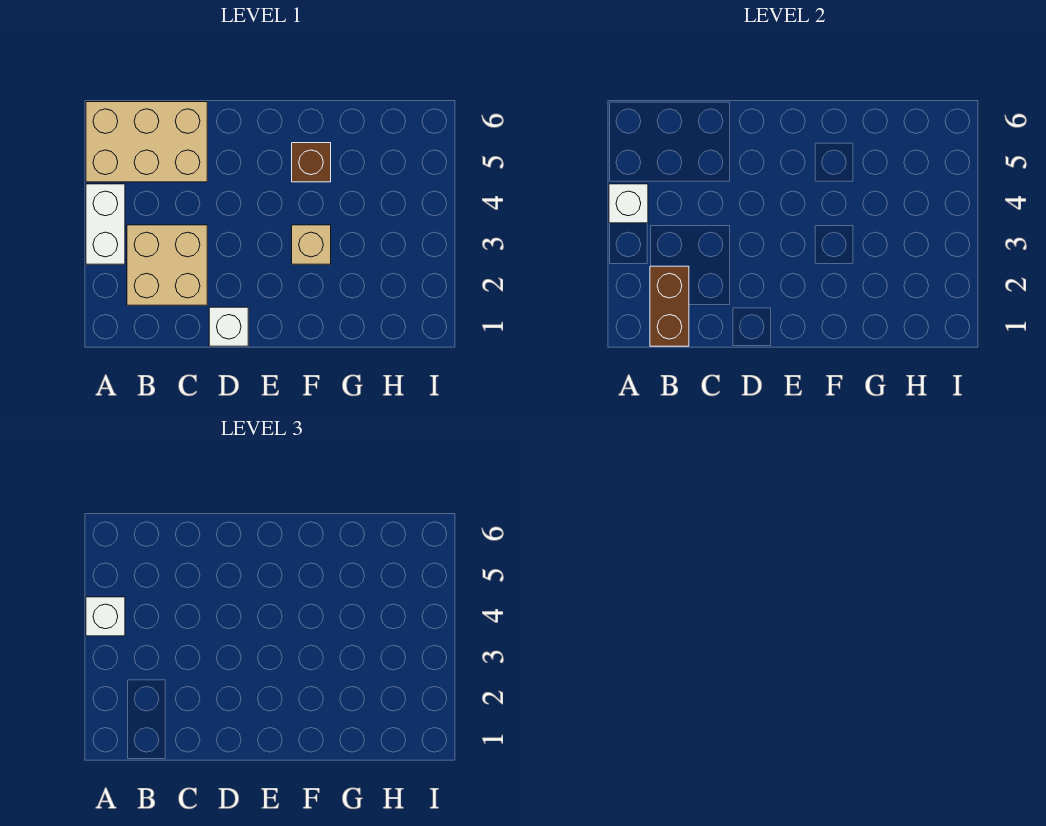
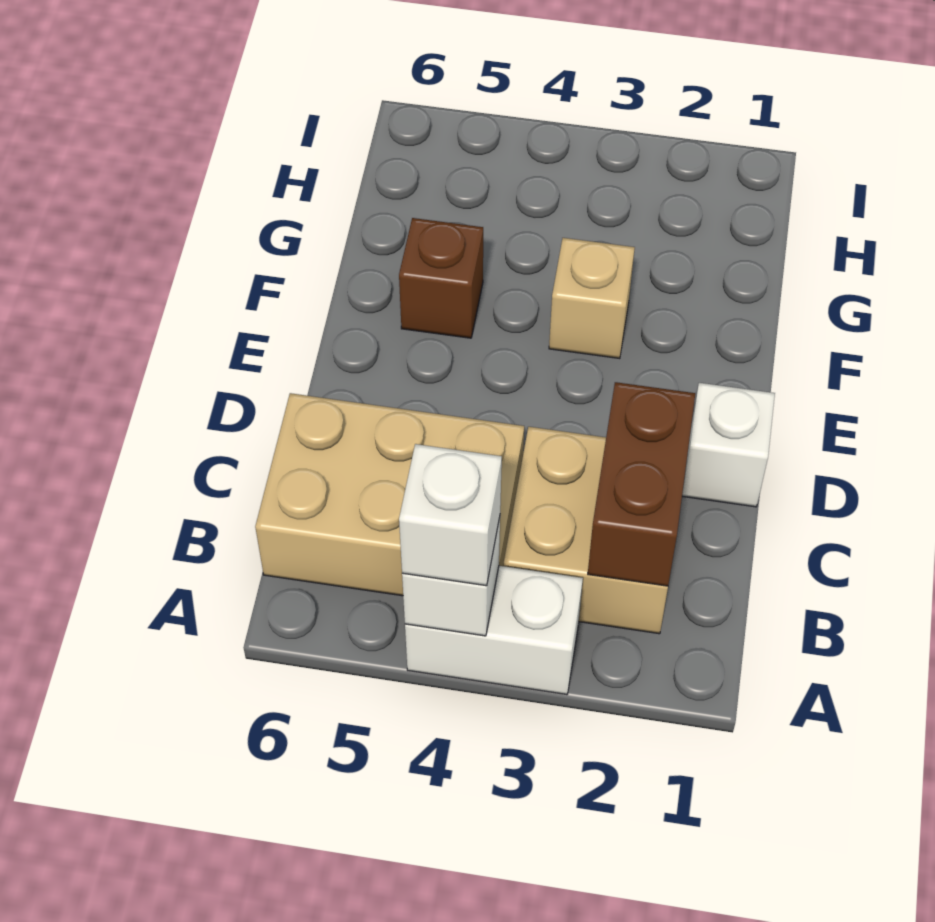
tan 2x3 brick [86,102,207,182] -> tan 2x3 brick turned to [255,393,524,596]
brown 1x2 brick [650,266,689,346] -> brown 1x2 brick turned to [588,382,695,586]

